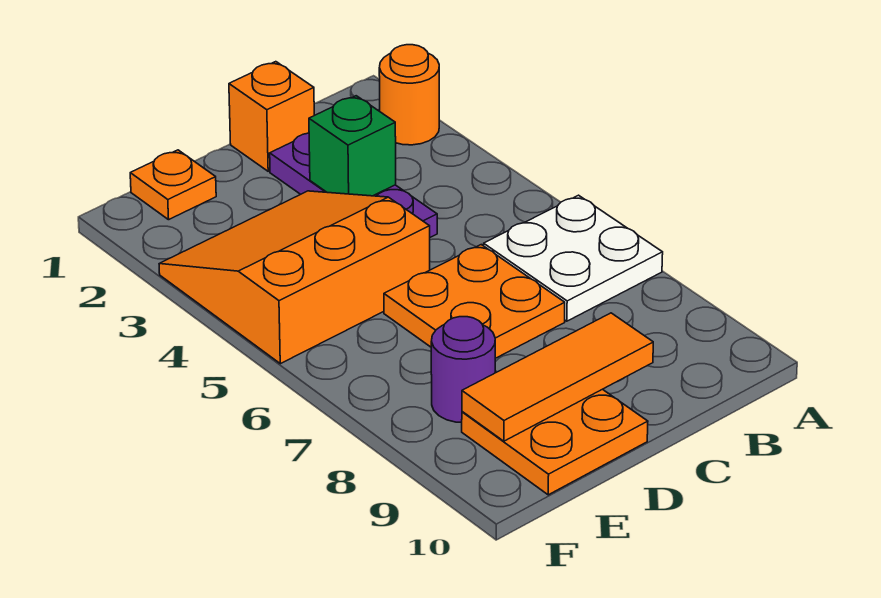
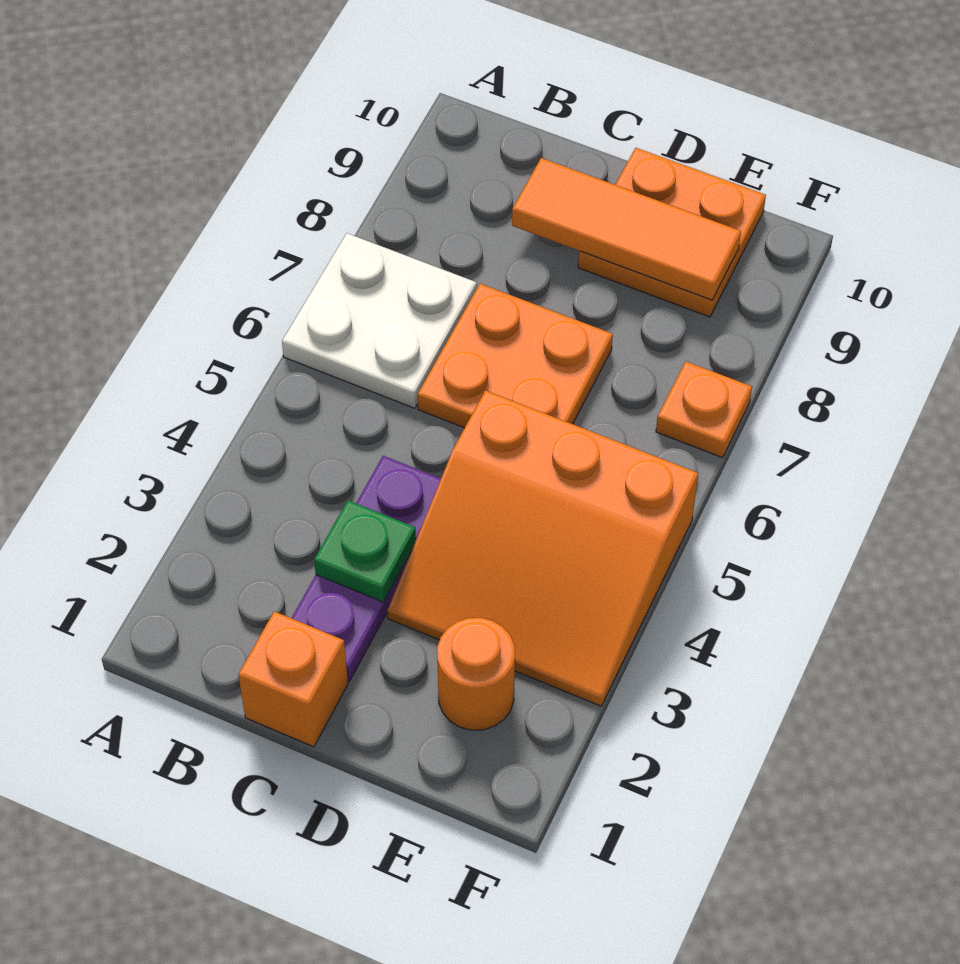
orange 1x1 round brick [379,45,439,145] -> orange 1x1 round brick moved to [437,618,515,730]
green 1x1 brick [309,96,396,196] -> green 1x1 plate [314,500,416,602]
orange 1x1 plate [130,150,216,220] -> orange 1x1 plate moved to [656,362,752,458]
purple 1x1 round brick [431,317,495,423] -> none

